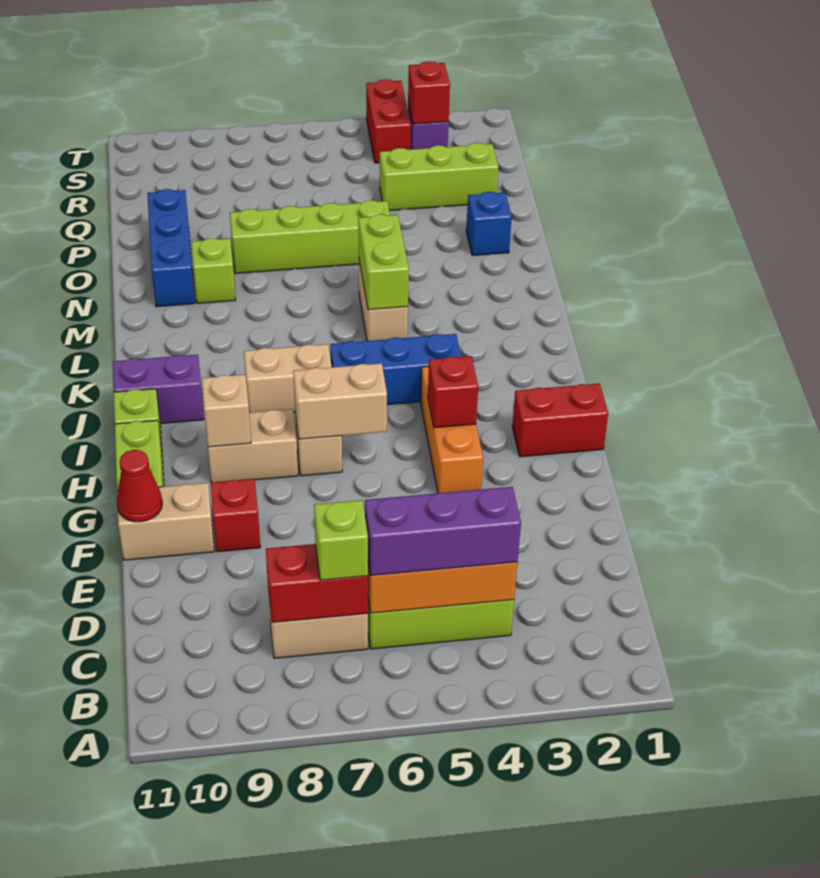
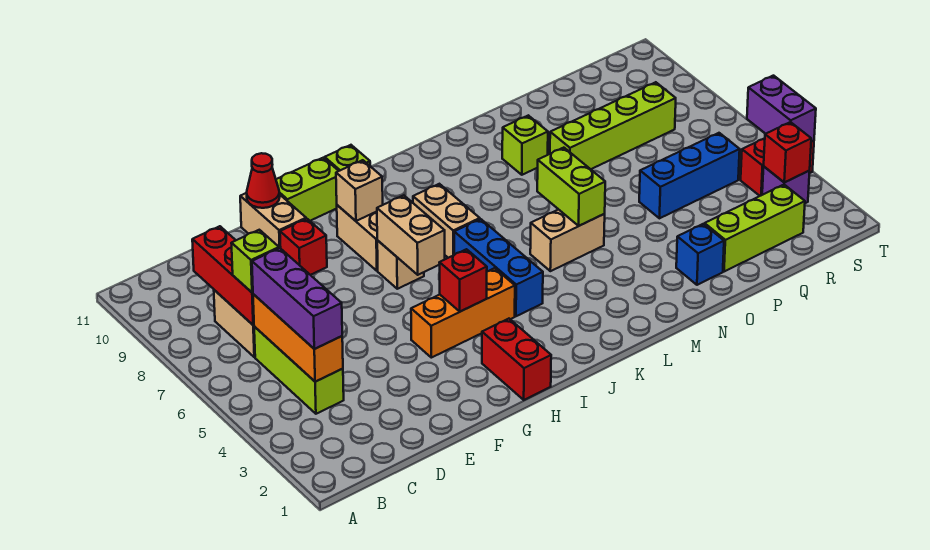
red 1x2 brick [266,544,368,622] -> red 1x3 brick [192,226,254,325]
purple 1x2 brick [113,355,204,424] -> purple 1x2 brick moved to [747,76,816,141]
lime 1x2 brick [358,214,409,310] -> lime 1x2 brick turned to [537,148,605,226]
blue 1x3 brick [147,189,195,307] -> blue 1x3 brick moved to [639,133,740,218]
lime 1x4 brick [230,200,390,273] -> lime 1x4 brick turned to [550,82,676,169]
lime 1x3 brick [380,143,498,211] -> lime 1x3 brick turned to [705,185,805,272]

